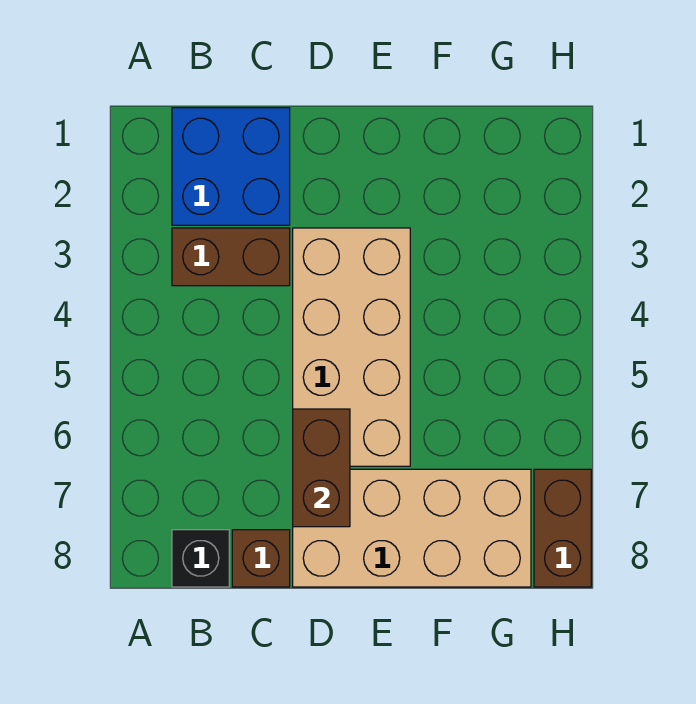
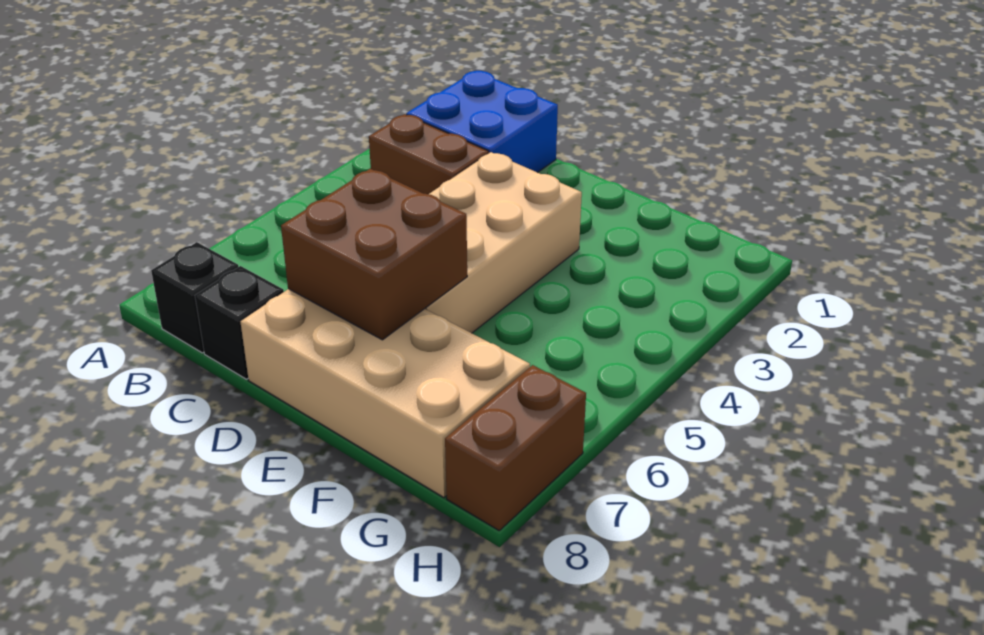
brown 1x1 brick [232,530,290,587] -> black 1x1 brick [195,266,284,379]
brown 1x2 brick [293,409,350,527] -> brown 2x2 brick [281,169,467,340]

